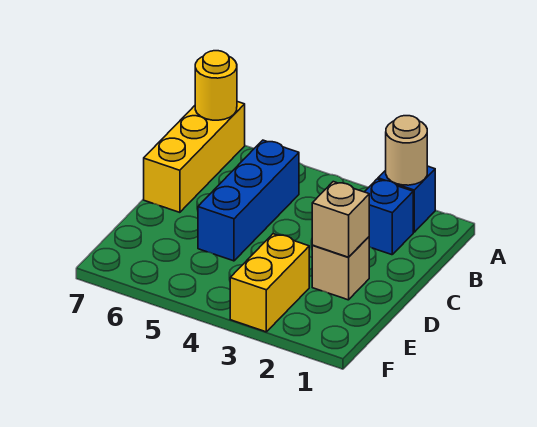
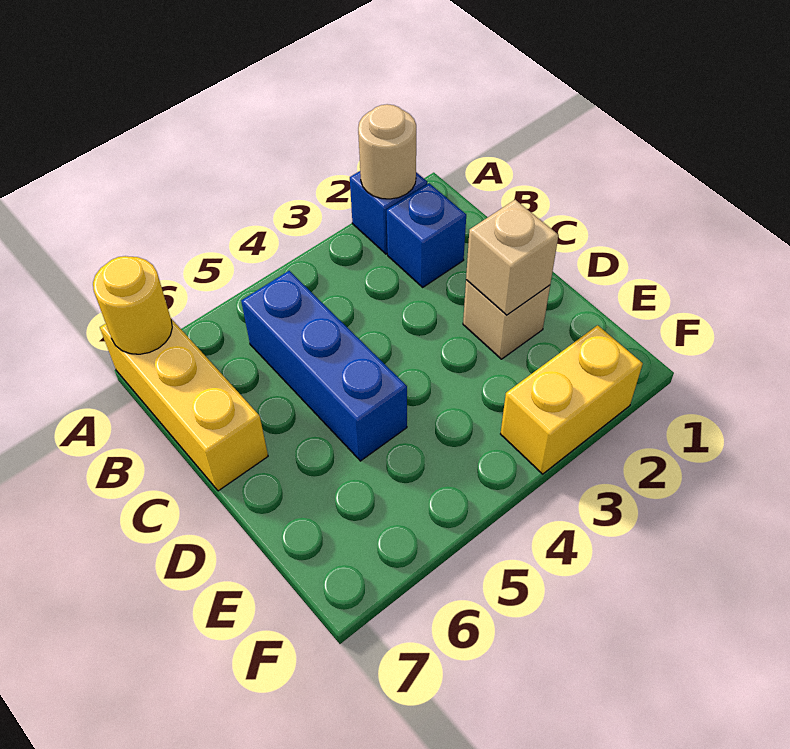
yellow 1x2 brick [230,234,309,332] -> yellow 1x2 brick turned to [501,325,643,474]

